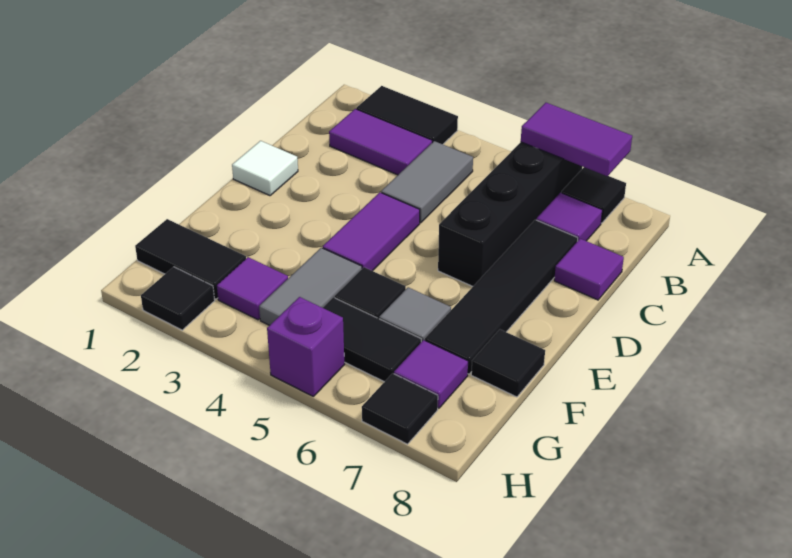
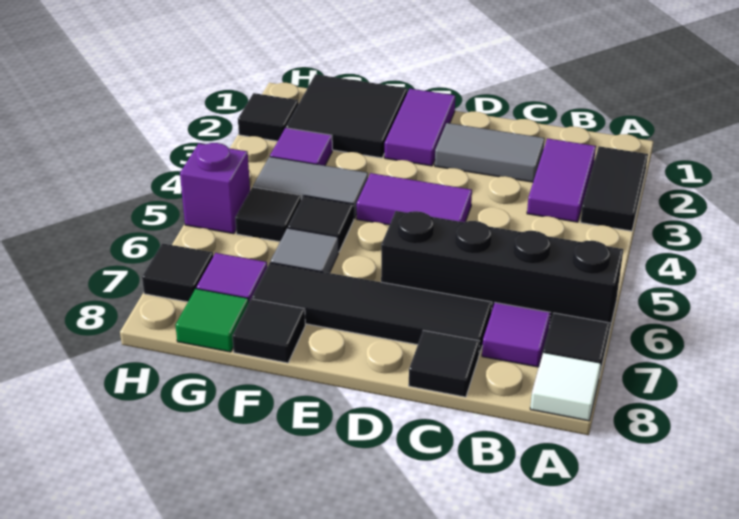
purple 1x2 tile [521,103,632,176] -> purple 1x2 tile moved to [385,89,455,166]
grey 1x2 tile [381,141,473,223] -> grey 1x2 tile moved to [435,123,545,182]
purple 1x1 tile [554,239,624,300] -> black 1x1 tile [409,330,479,397]
white 1x1 tile [232,141,298,196] -> white 1x1 tile moved to [530,352,601,421]
black 1x2 tile [135,219,246,299] -> black 2x2 tile [286,74,407,158]
black 1x2 tile [323,297,421,382] -> black 1x1 tile [235,187,301,242]
none -> green 1x1 tile [175,289,249,352]

